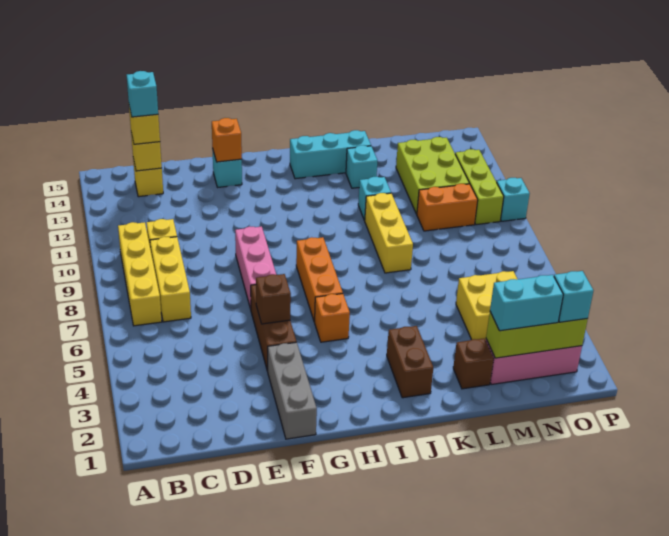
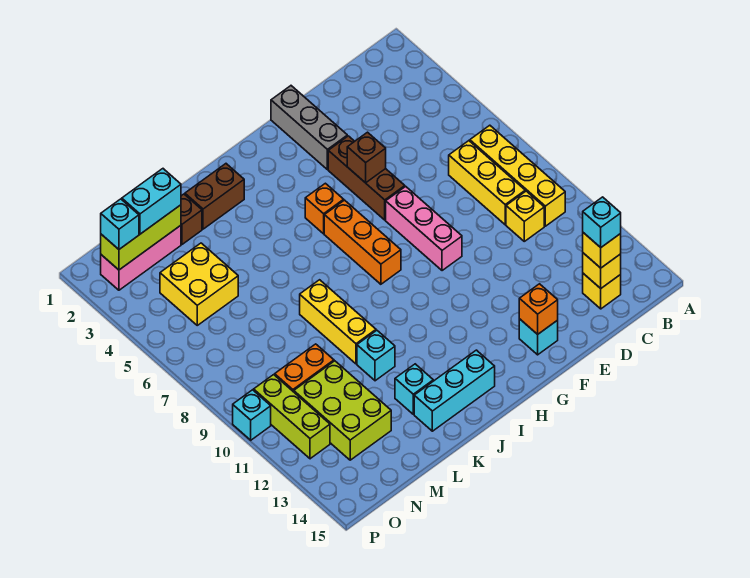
brown 1x2 brick [387,326,433,398] -> brown 1x2 brick turned to [185,164,244,229]

